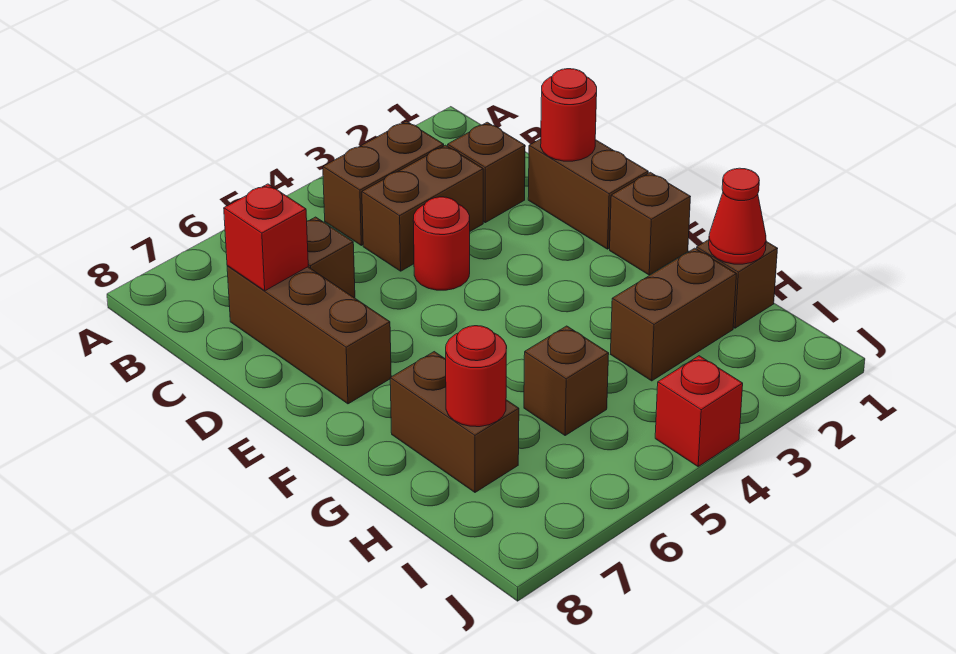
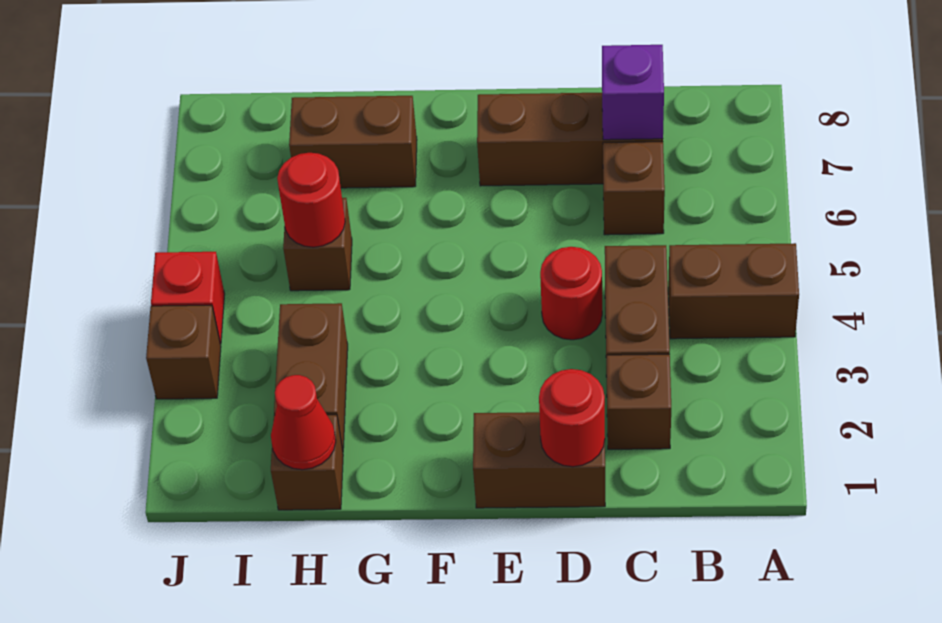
brown 1x2 brick [323,121,444,245] -> brown 1x2 brick turned to [668,243,799,339]
red 1x1 brick [224,184,308,291] -> purple 1x1 brick [602,45,664,140]
brown 1x1 brick [610,172,690,275] -> brown 1x1 brick moved to [146,305,221,399]
red 1x1 round brick [446,326,507,427] -> red 1x1 round brick moved to [277,153,345,247]

